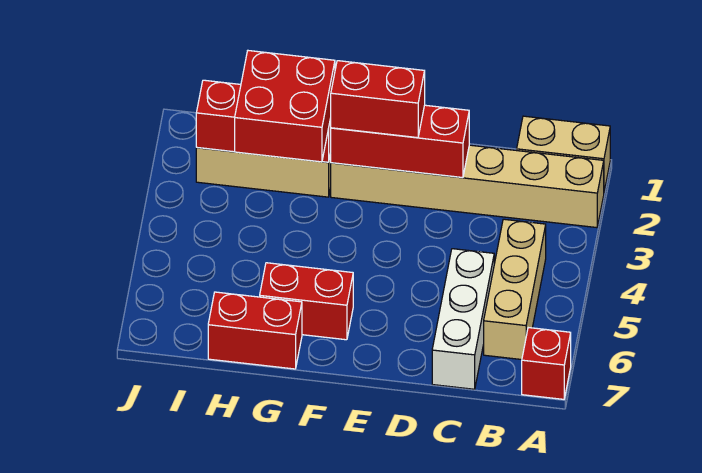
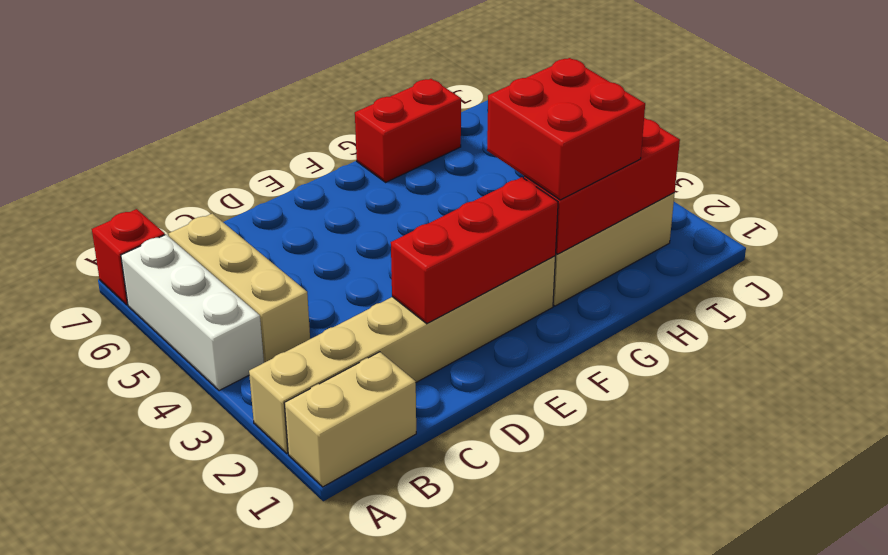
white 1x3 brick [432,249,494,389] -> white 1x3 brick moved to [121,235,264,391]
red 1x2 brick [330,61,425,138] -> none
red 1x2 brick [260,263,353,340] -> none

